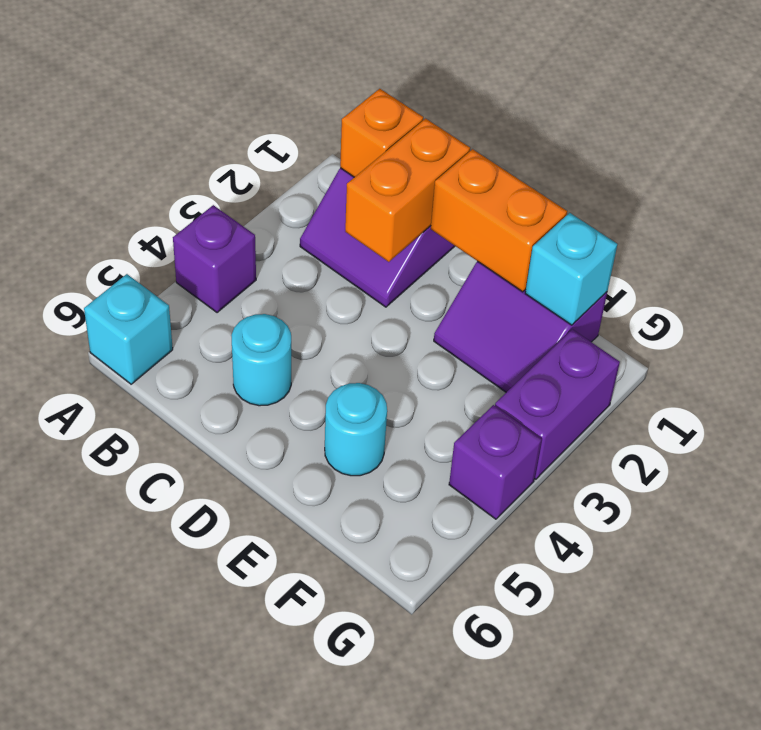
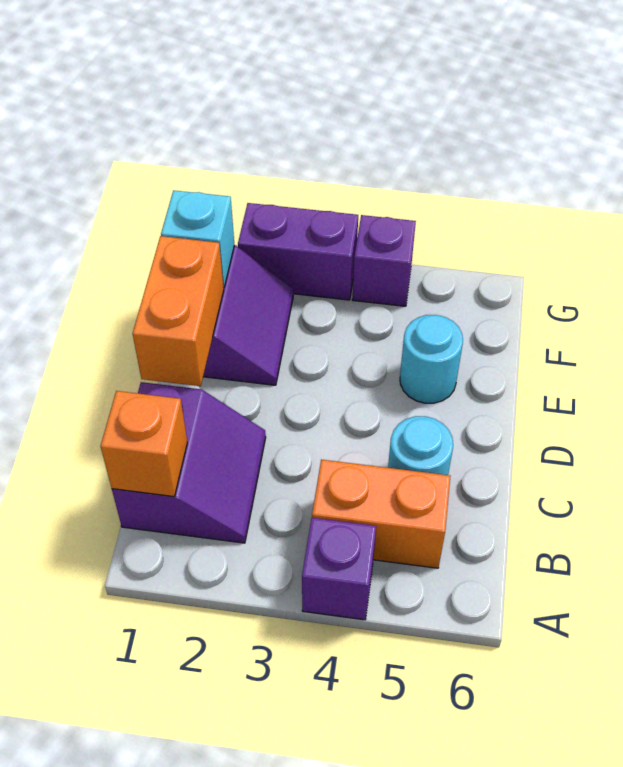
cyan 1x1 brick [84,274,173,384] -> none
orange 1x2 brick [345,119,470,262] -> orange 1x2 brick moved to [312,460,450,568]

